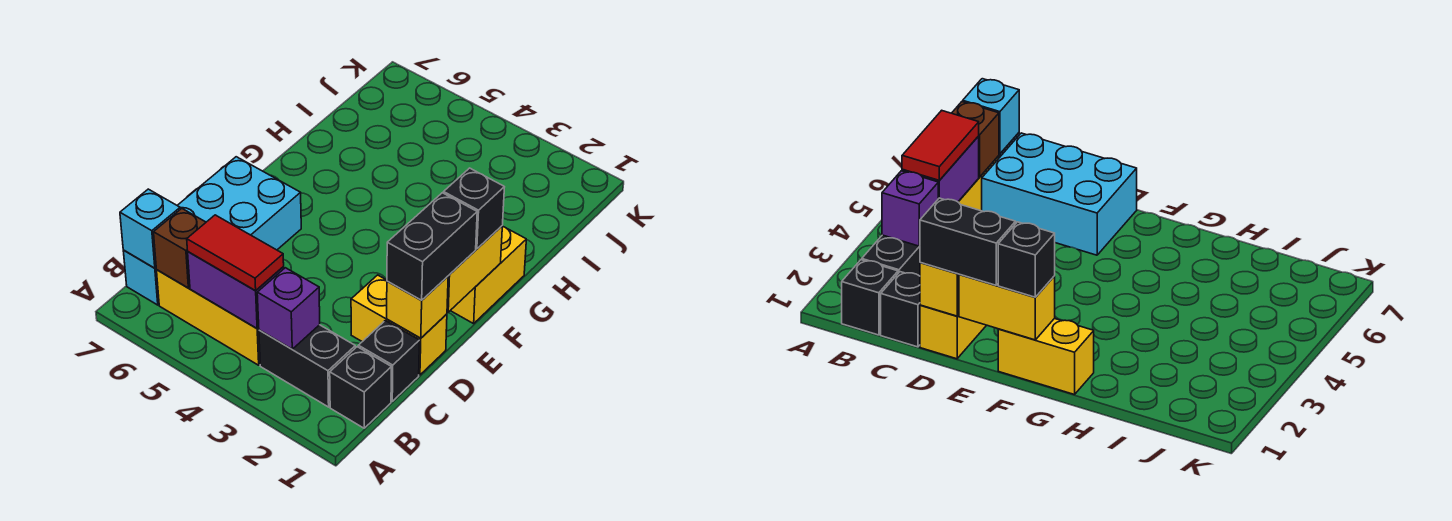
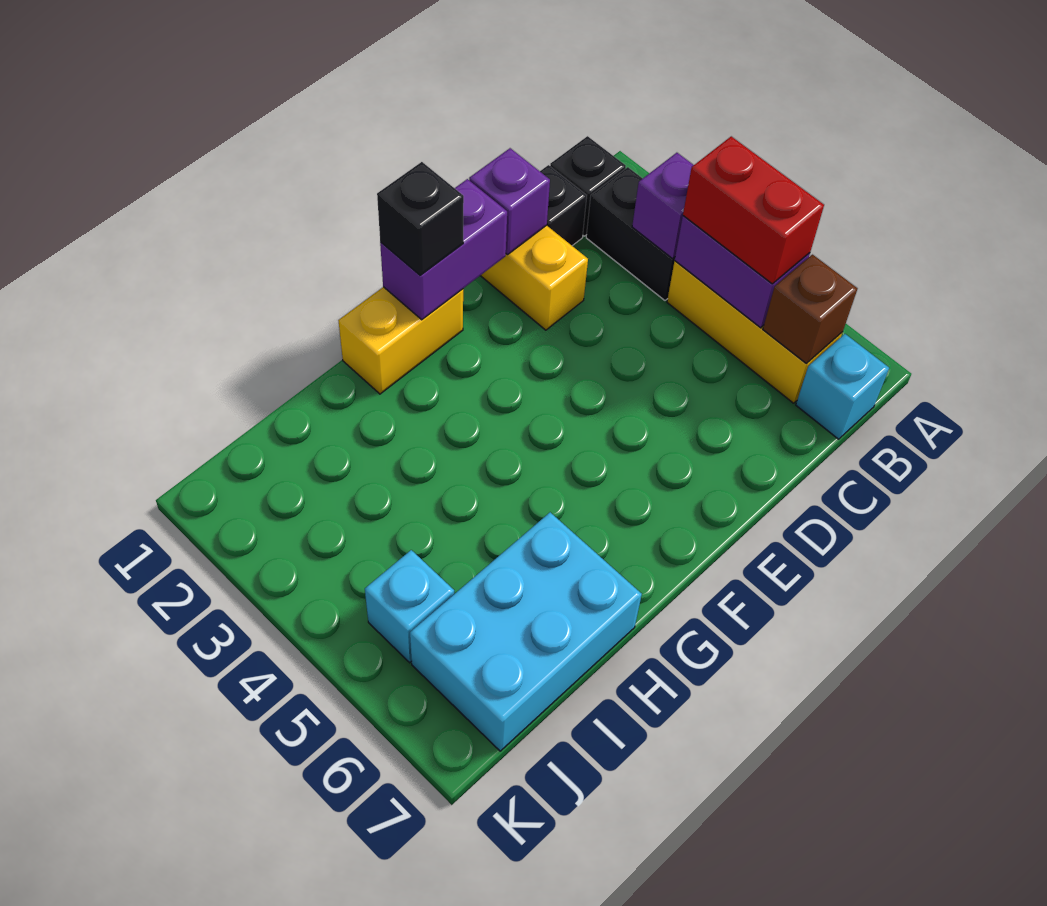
red 1x2 tile [187,215,284,291] -> red 1x2 brick [683,136,824,284]
cyan 1x1 brick [120,189,180,268] -> cyan 1x1 brick moved to [365,550,454,663]
cyan 2x3 brick [177,157,301,250] -> cyan 2x3 brick moved to [410,512,642,751]
yellow 1x1 brick [387,276,448,338] -> purple 1x1 brick [469,148,550,254]
black 1x2 brick [387,193,477,300] -> none
yellow 1x2 brick [447,226,502,312] -> purple 1x2 brick [380,179,507,320]

